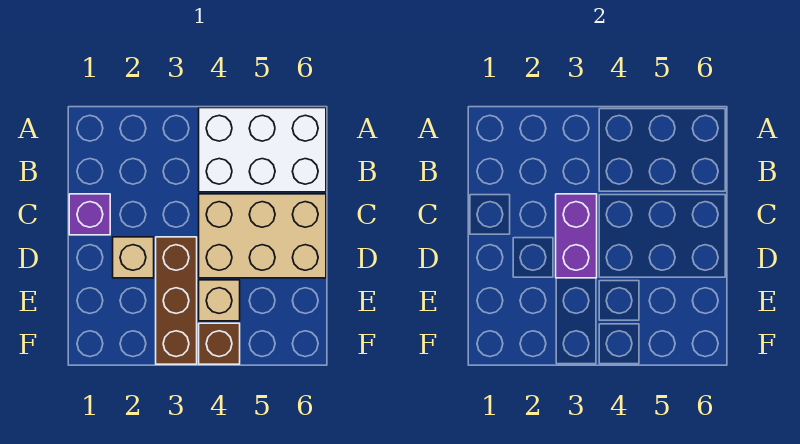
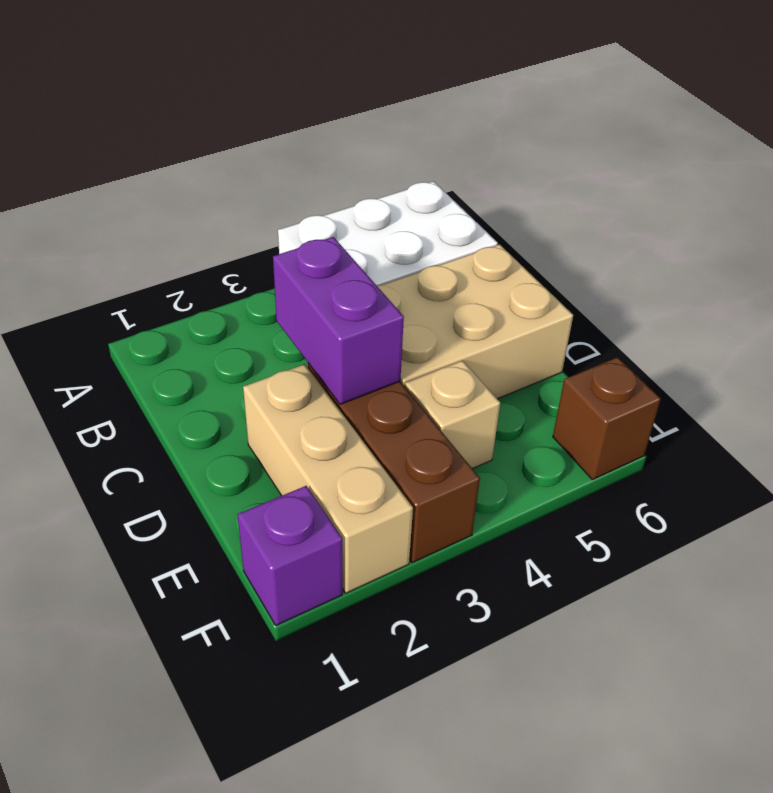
purple 1x1 brick [69,194,110,235] -> purple 1x1 brick moved to [237,486,342,625]
tan 1x1 brick [113,237,154,278] -> tan 1x3 brick [243,364,413,593]
brown 1x1 brick [199,323,240,364] -> brown 1x1 brick moved to [553,357,661,480]

